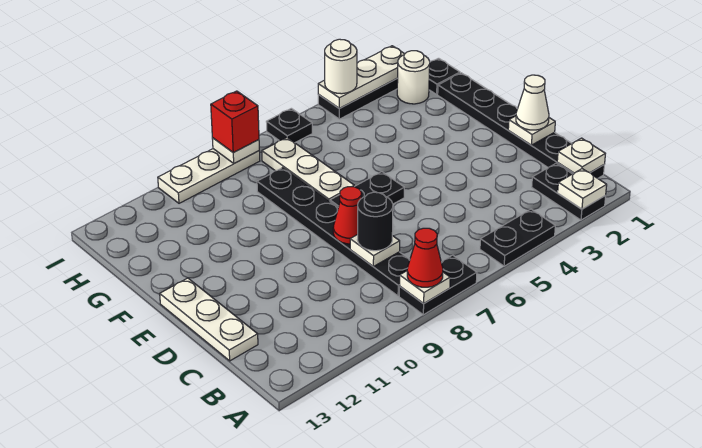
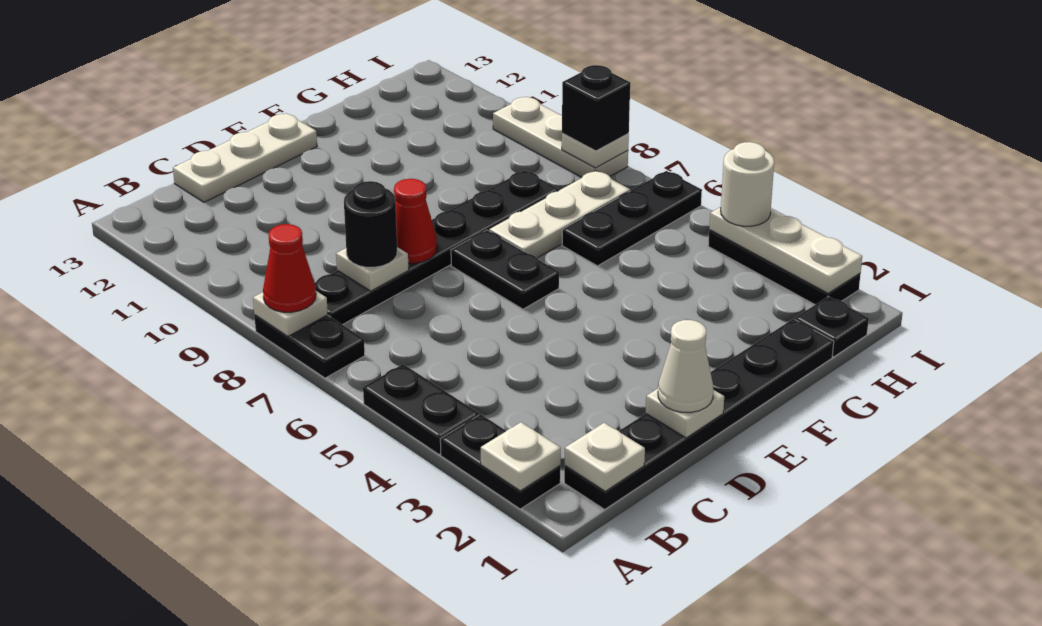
black 1x2 plate [532,163,606,220] -> black 1x2 plate turned to [440,414,561,509]
white 1x1 round brick [397,51,430,104] -> none
black 1x1 plate [266,108,312,143] -> black 1x3 plate [562,171,702,266]
red 1x1 brick [211,91,259,153] -> black 1x1 brick [562,65,630,151]

